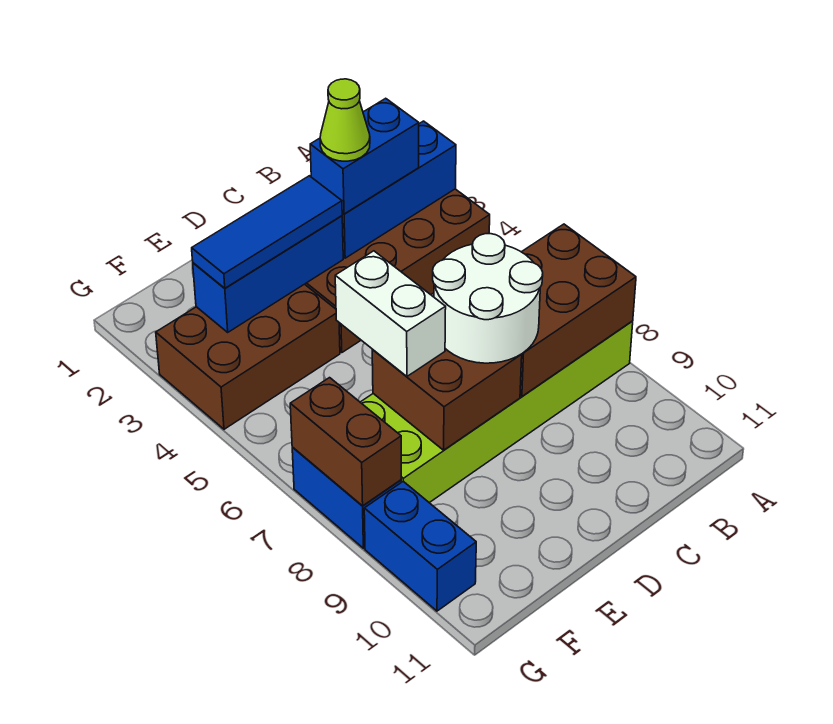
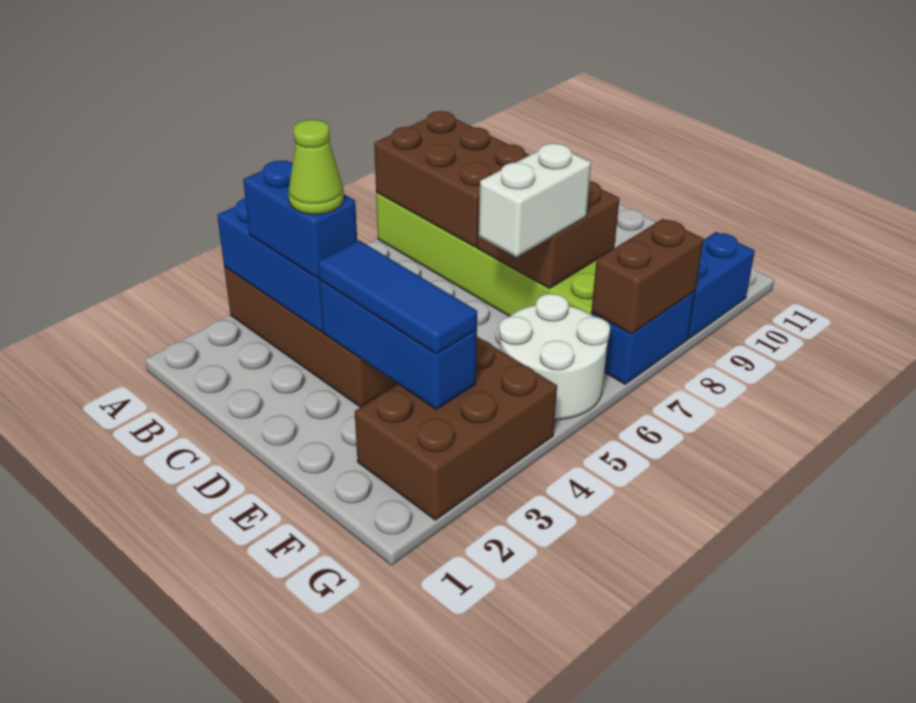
white 2x2 round brick [433,234,543,363] -> white 2x2 round brick moved to [499,294,610,420]
brown 2x3 brick [156,284,340,429] -> brown 2x3 brick turned to [355,337,557,520]

